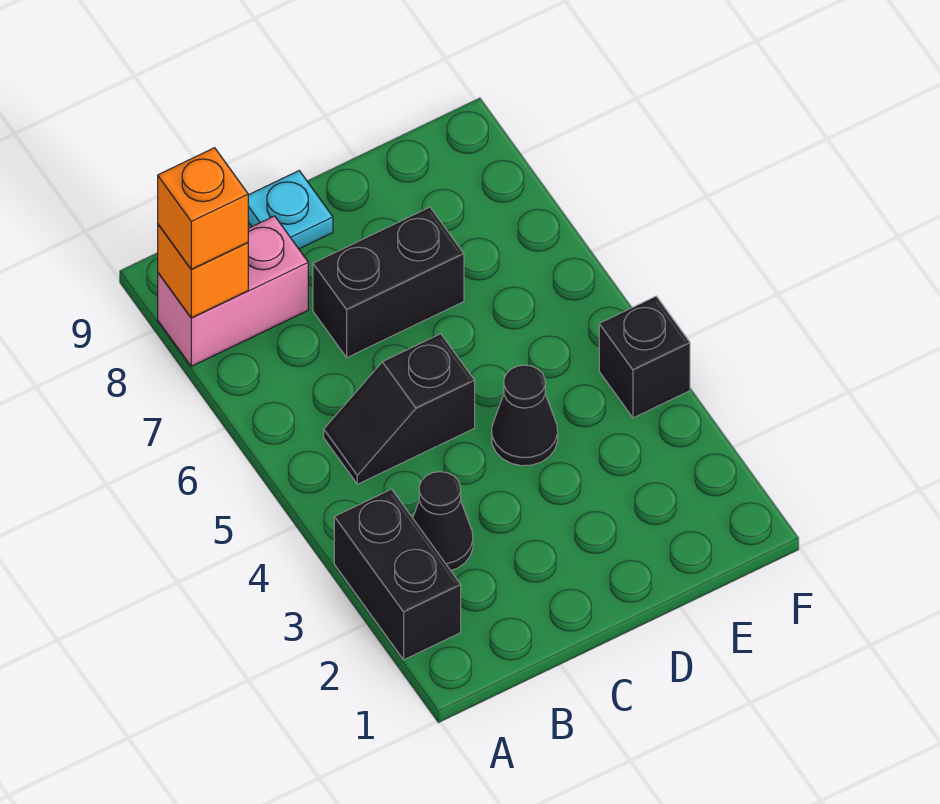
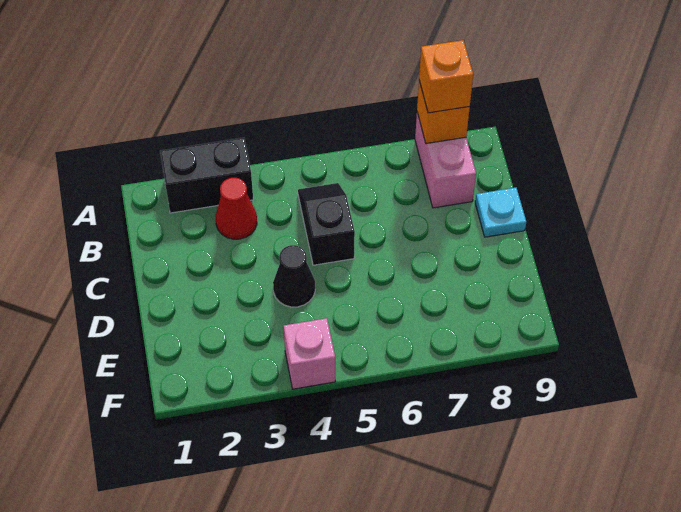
black 1x1 cone [413,472,473,570] -> red 1x1 cone [216,178,257,239]
black 1x2 brick [313,207,464,357] -> none
black 1x1 brick [599,296,690,418] -> pink 1x1 brick [284,318,335,389]

